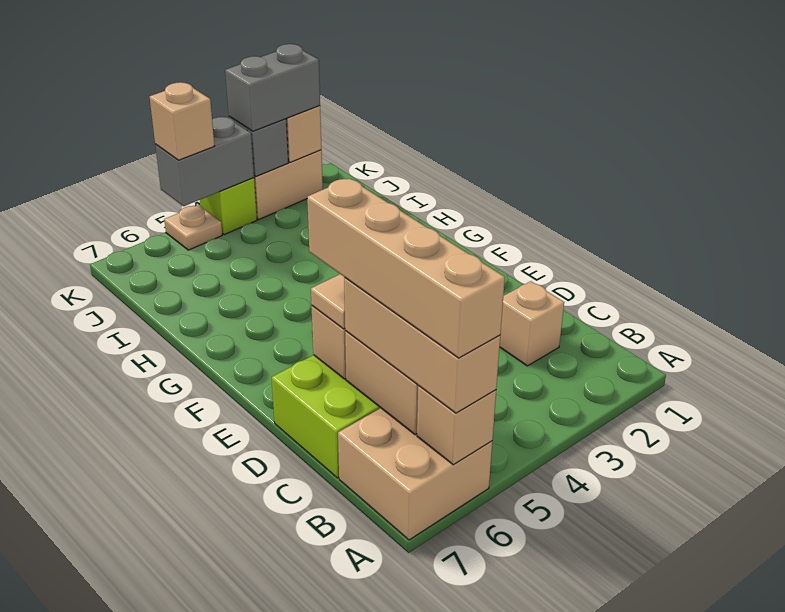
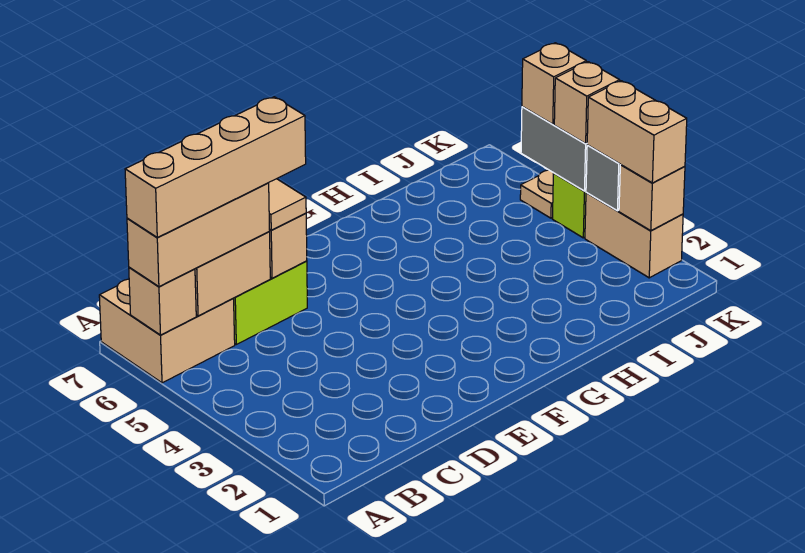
tan 1x1 brick [500,281,564,366] -> tan 1x1 brick moved to [554,62,620,144]
grey 1x2 brick [225,44,320,131] -> tan 1x2 brick [587,81,687,183]

